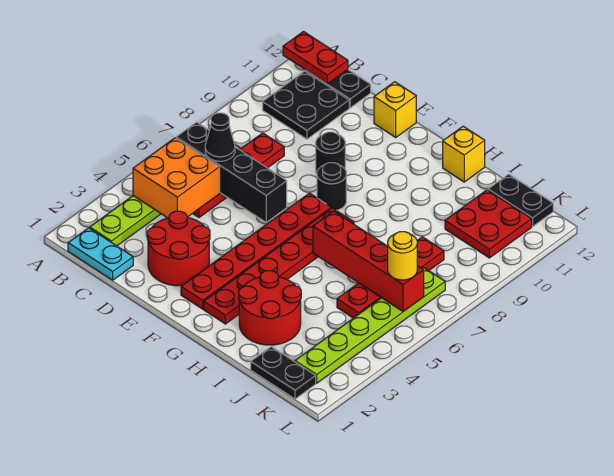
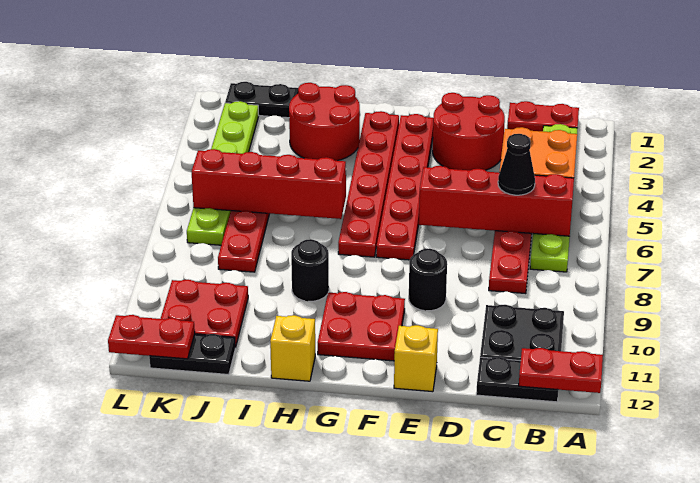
cyan 1x2 plate [68,228,133,280] -> red 1x2 plate [507,101,579,131]
black 1x4 brick [176,122,287,222] -> red 1x4 brick [419,166,574,236]
black 1x1 round brick [317,163,346,210] -> black 1x1 round brick moved to [291,239,329,301]
none -> red 2x2 plate [318,292,405,361]
yellow 1x1 round brick [388,232,417,280] -> none
none -> red 1x2 plate [108,315,195,359]

